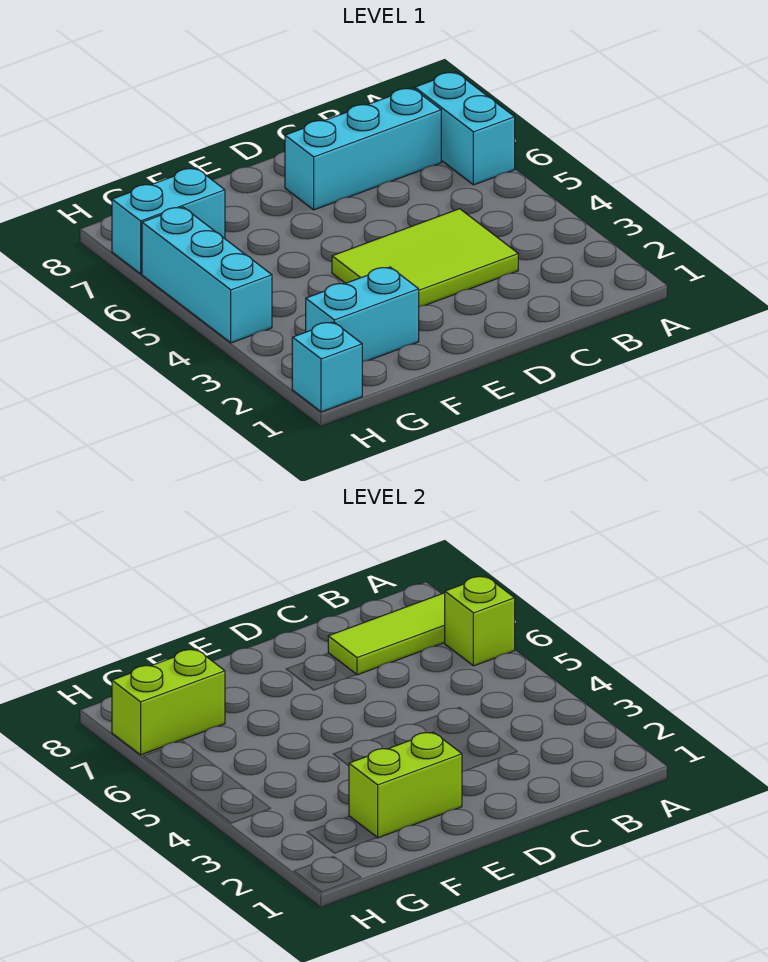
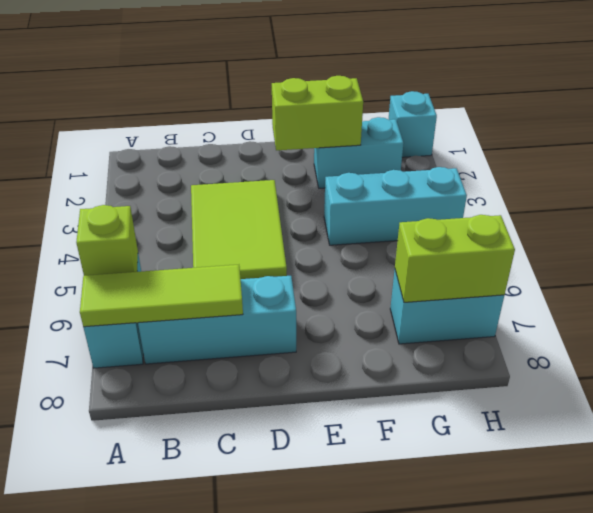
lime 2x3 tile [332,209,518,306] -> lime 2x3 tile turned to [191,180,287,279]
cyan 1x3 brick [142,207,272,343] -> cyan 1x3 brick turned to [324,167,467,245]

